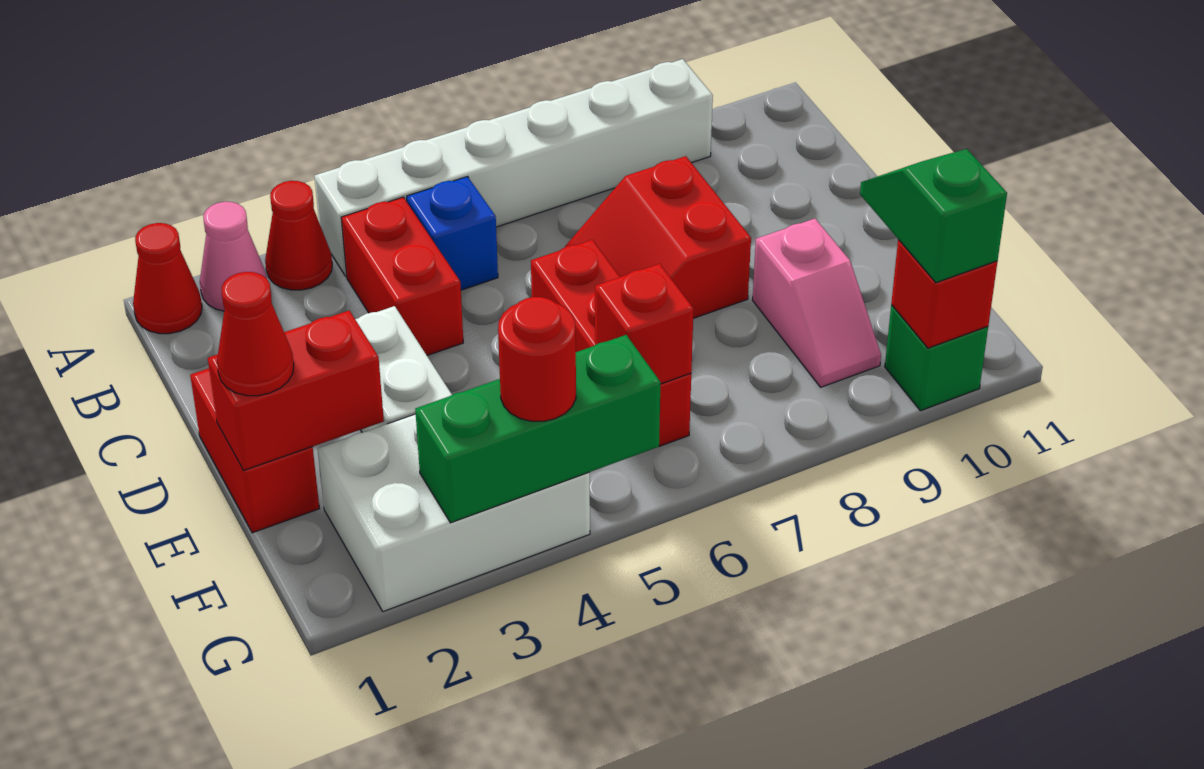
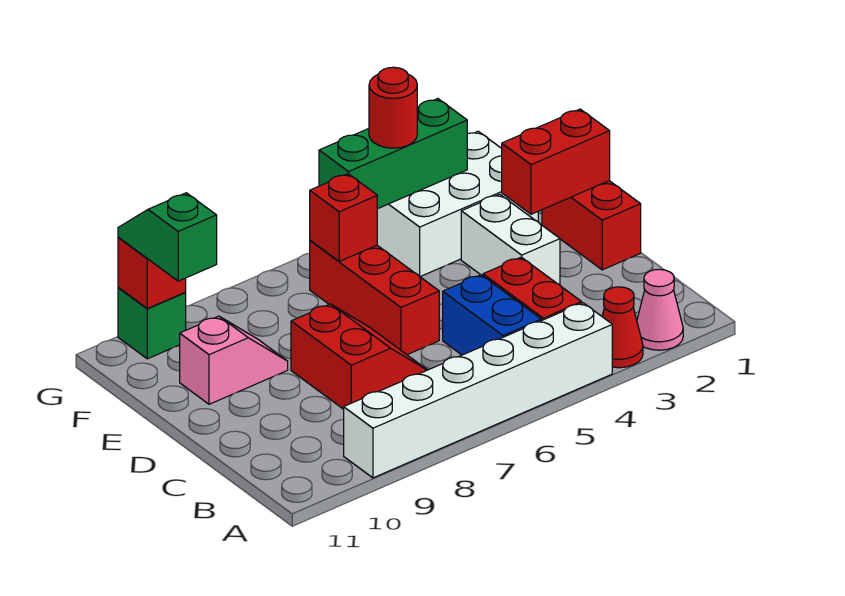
red 1x1 cone [133,223,202,334] -> none
blue 1x1 brick [407,177,498,290] -> blue 1x2 brick [443,275,541,355]
red 1x1 cone [217,272,294,396] -> none
pink 1x2 slope [752,219,881,387] -> pink 1x2 slope turned to [180,316,288,404]
green 1x2 slope [860,149,1007,283] -> green 1x2 slope turned to [118,193,217,281]

